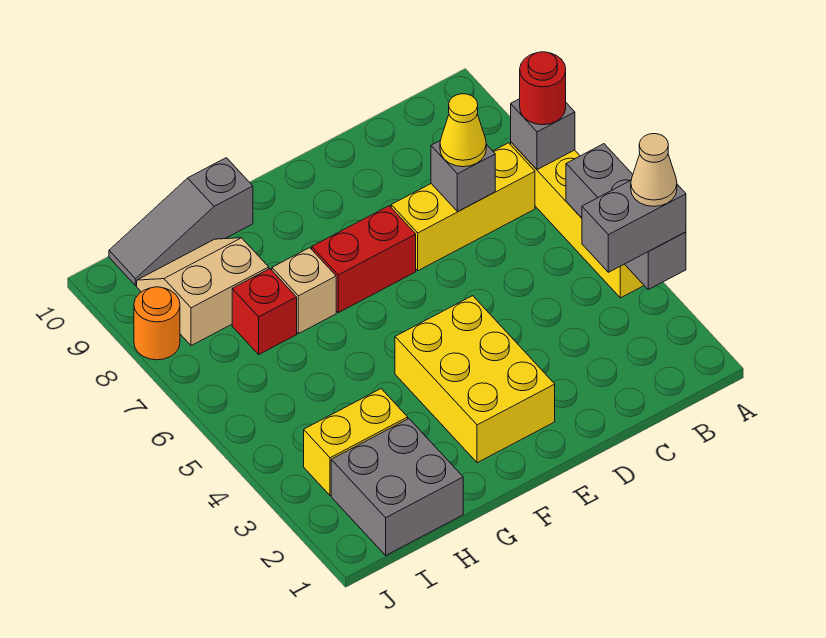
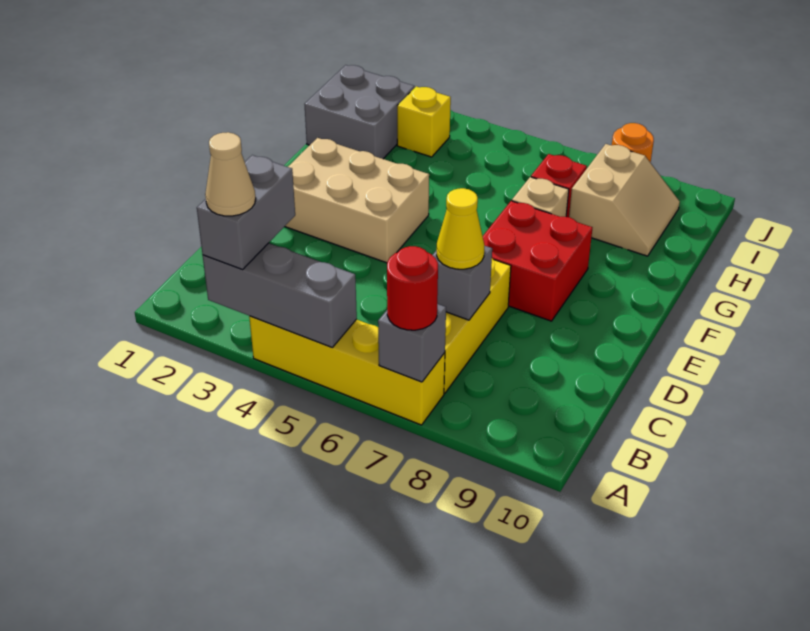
yellow 2x3 brick [395,296,555,463] -> tan 2x3 brick [285,138,429,263]
red 1x2 brick [312,206,416,313] -> red 2x2 brick [483,201,592,321]
grey 1x3 slope [109,158,253,286] -> none
yellow 1x2 brick [304,389,408,496] -> yellow 1x1 brick [397,86,451,157]

